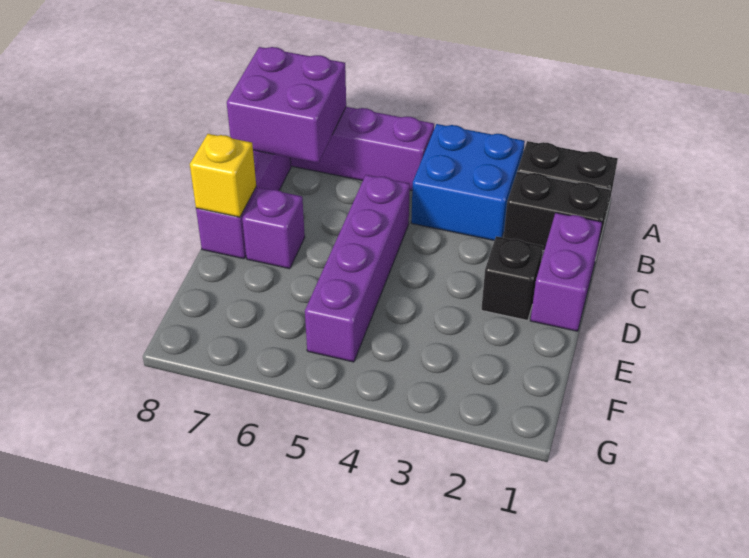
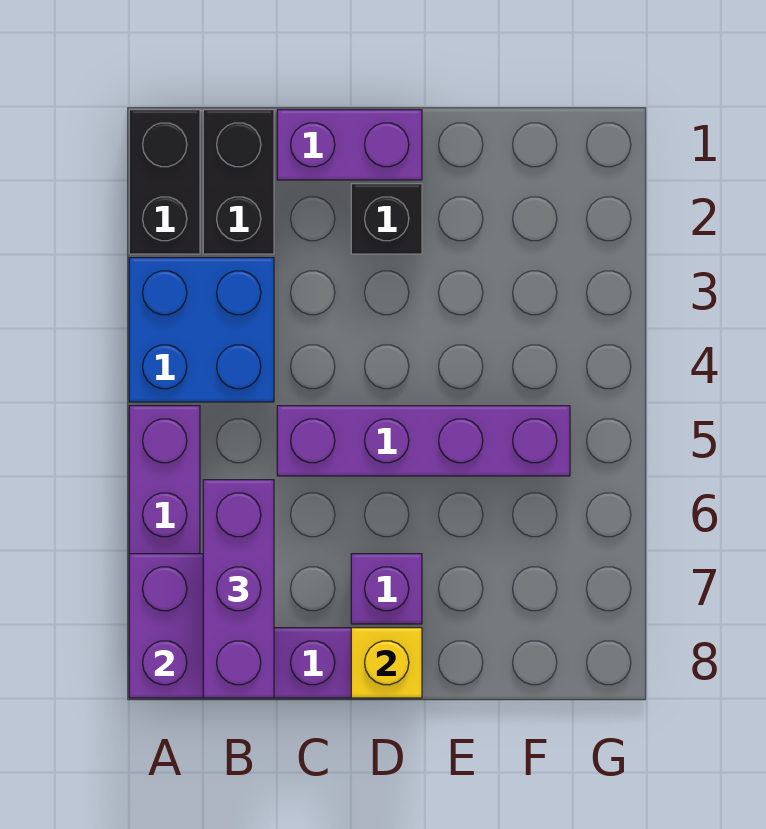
none -> purple 1x3 brick [203,480,274,698]

